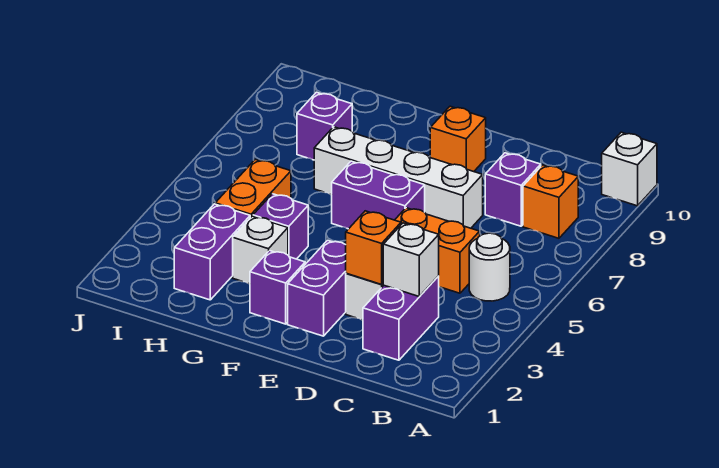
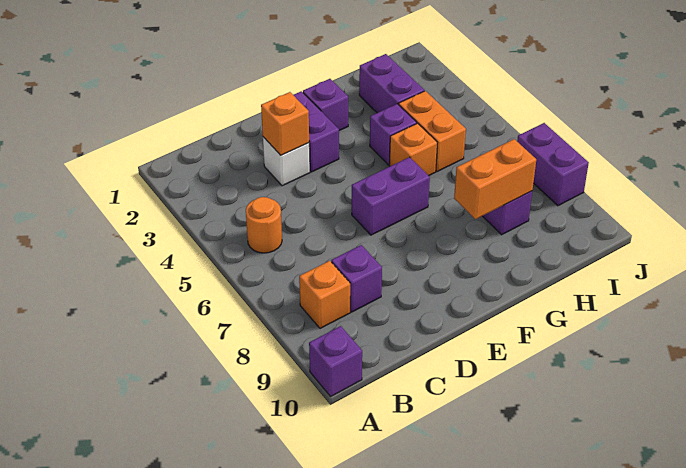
white 1x1 brick [602,132,657,206] -> purple 1x1 brick [309,326,362,396]
white 1x1 round brick [469,233,510,301] -> orange 1x1 round brick [246,197,282,253]
purple 1x2 brick [363,276,439,360] -> purple 1x2 brick moved to [517,123,589,206]
white 1x1 brick [383,223,439,297] -> none
orange 1x2 brick [395,208,480,293] -> orange 1x2 brick moved to [454,139,536,219]
white 1x4 brick [314,127,483,228] -> none
orange 1x1 brick [430,106,486,172] -> orange 1x1 brick moved to [389,123,438,176]
white 1x1 brick [233,216,288,284] -> none

